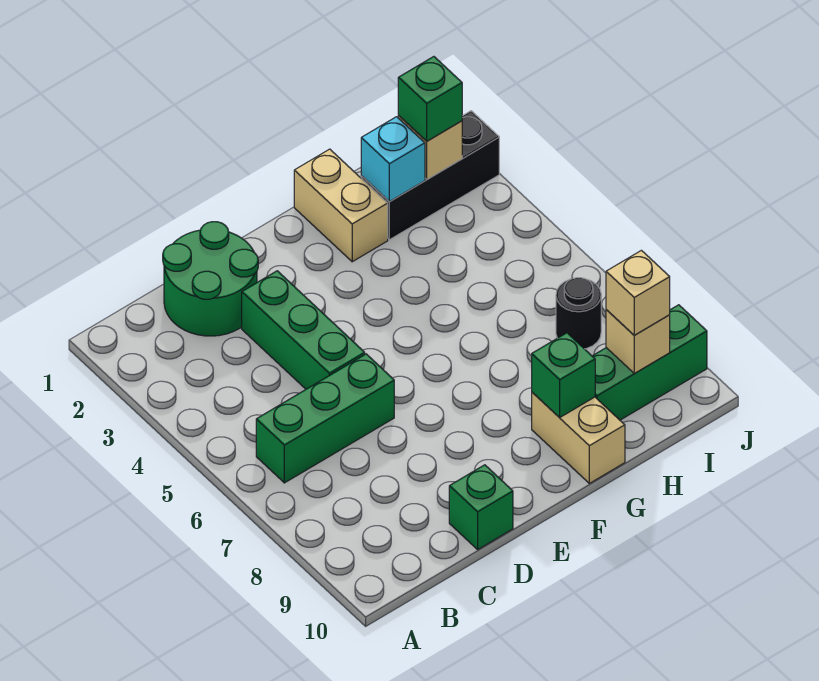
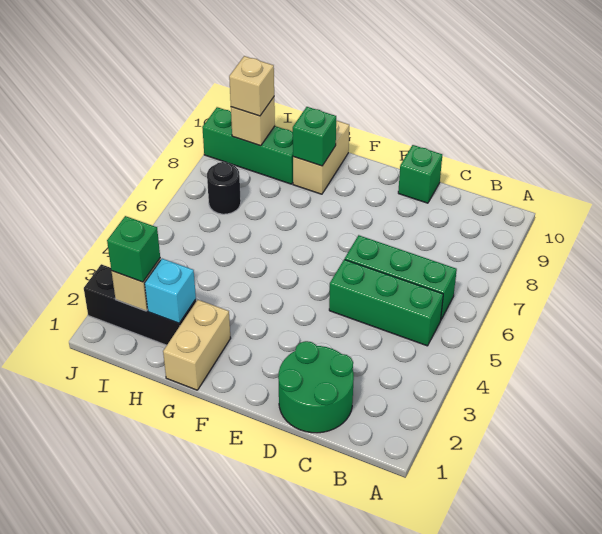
green 1x3 brick [242,271,365,389] -> green 1x3 brick turned to [329,259,443,346]

